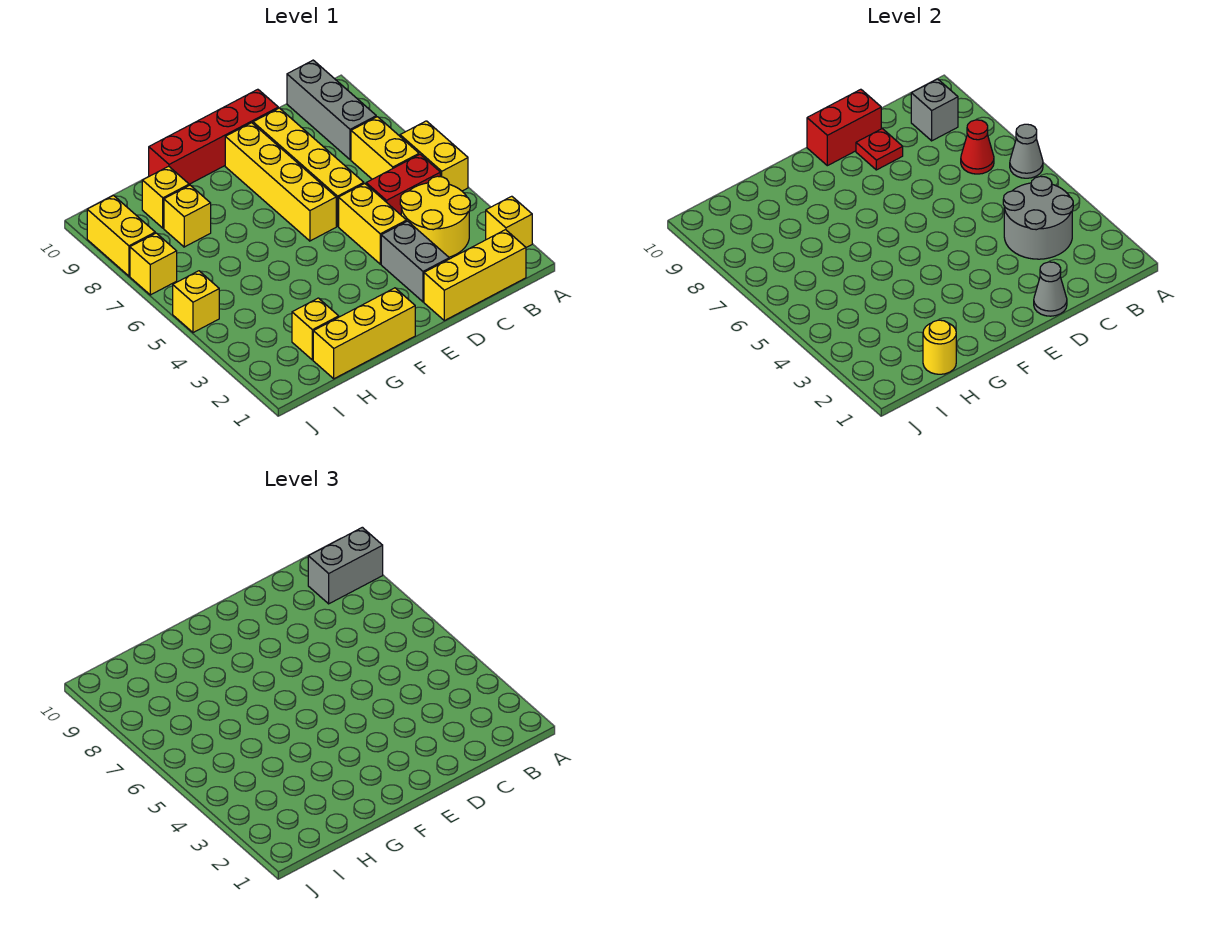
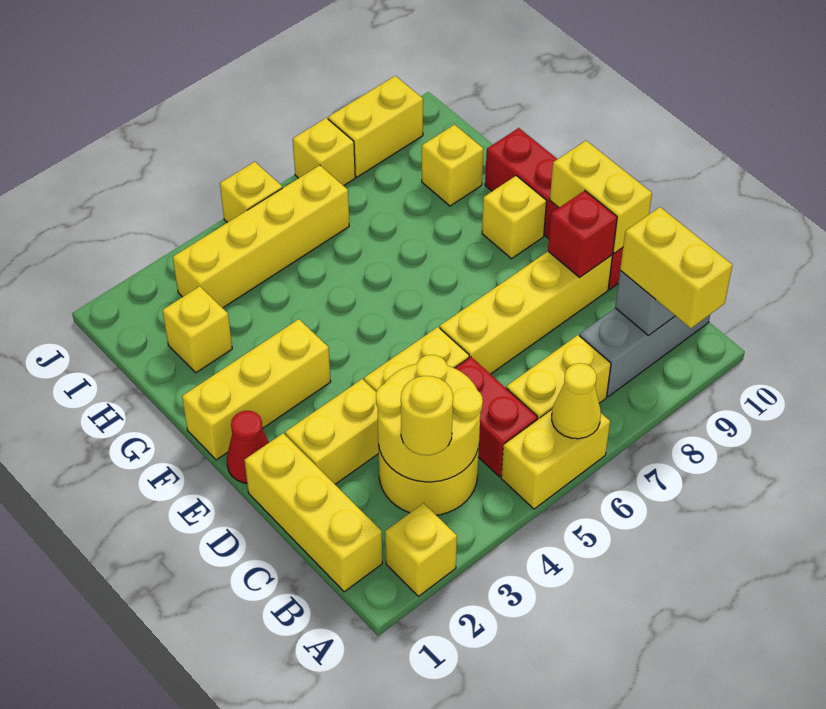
grey 1x1 cone [1010,124,1043,178] -> yellow 1x1 cone [552,363,601,439]
grey 1x2 brick [308,527,383,604] -> yellow 1x2 brick [620,207,733,328]
grey 2x2 round brick [1003,176,1073,259] -> yellow 2x2 round brick [376,355,483,482]
red 1x1 cone [961,120,994,174] -> red 1x1 cone moved to [227,411,269,483]
grey 1x1 cone [1034,262,1067,316] -> none
grey 1x2 brick [381,221,449,302] -> yellow 1x2 brick [285,379,379,484]
red 1x1 plate [856,129,903,170] -> red 1x1 brick [548,191,617,277]
red 1x2 brick [807,89,881,166] -> yellow 1x2 brick [550,141,652,253]
yellow 1x4 brick [225,123,336,241] -> yellow 1x4 brick moved to [173,165,349,308]
yellow 1x3 brick [313,288,415,379] -> yellow 1x3 brick turned to [182,319,331,460]
yellow 1x1 round brick [923,320,956,374] -> yellow 1x1 round brick moved to [401,376,453,455]
yellow 1x1 brick [164,185,211,247] -> yellow 1x1 brick moved to [482,176,547,259]

